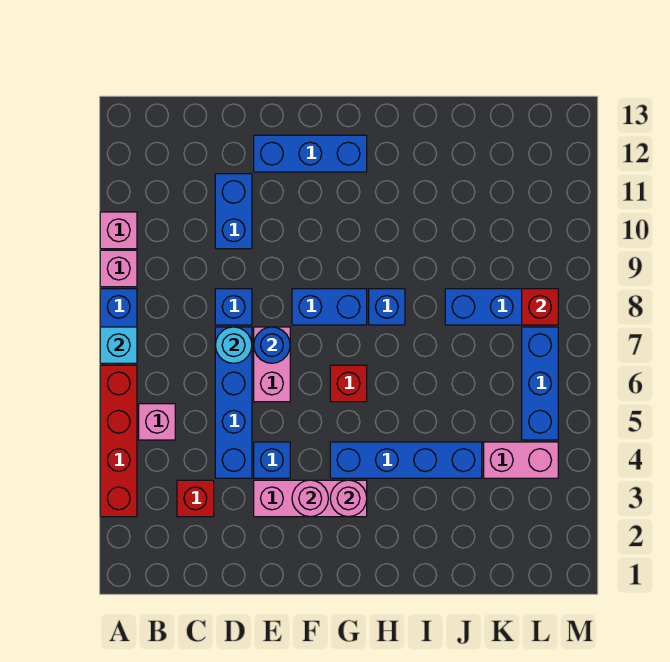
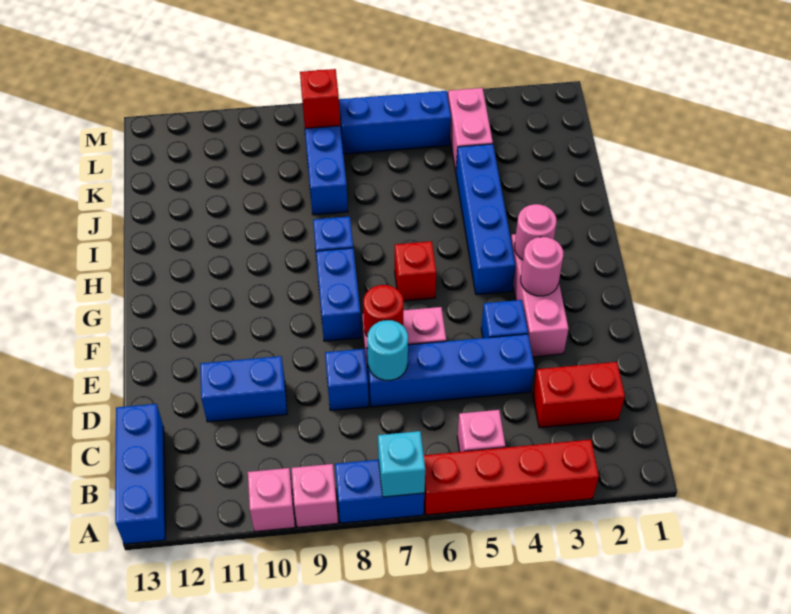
red 1x1 brick [177,480,214,517] -> red 1x2 brick [533,362,625,428]
blue 1x1 round brick [254,327,290,363] -> red 1x1 round brick [363,285,403,337]
blue 1x3 brick [254,135,367,172] -> blue 1x3 brick moved to [115,404,165,544]

